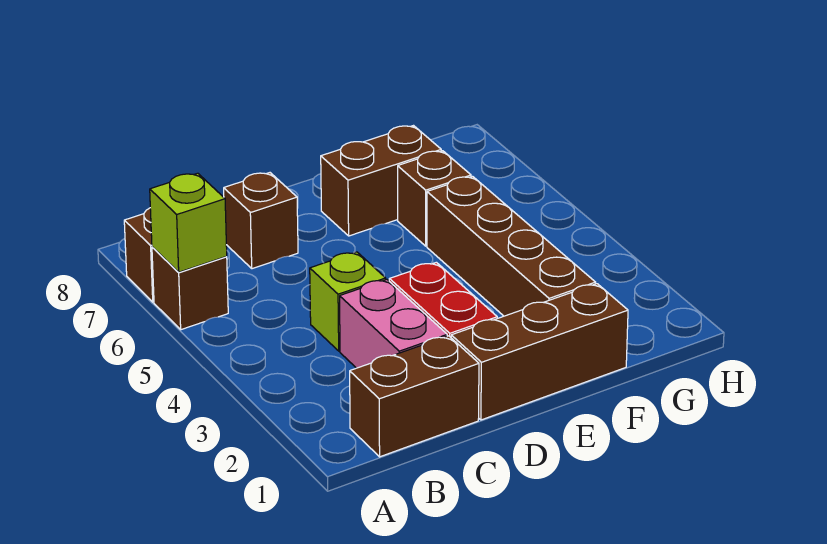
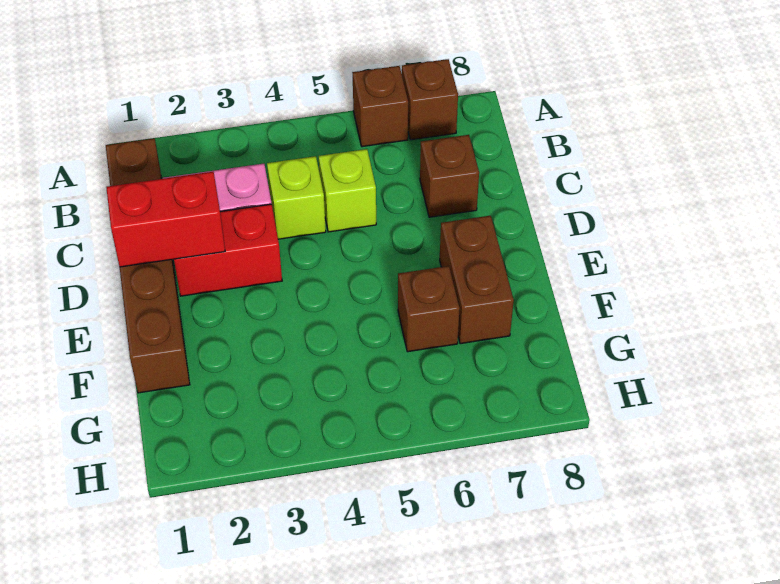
lime 1x1 brick [150,173,227,272] -> lime 1x1 brick moved to [319,149,376,232]
none -> red 1x2 brick [106,172,225,267]
brown 1x4 brick [427,176,596,316] -> none

